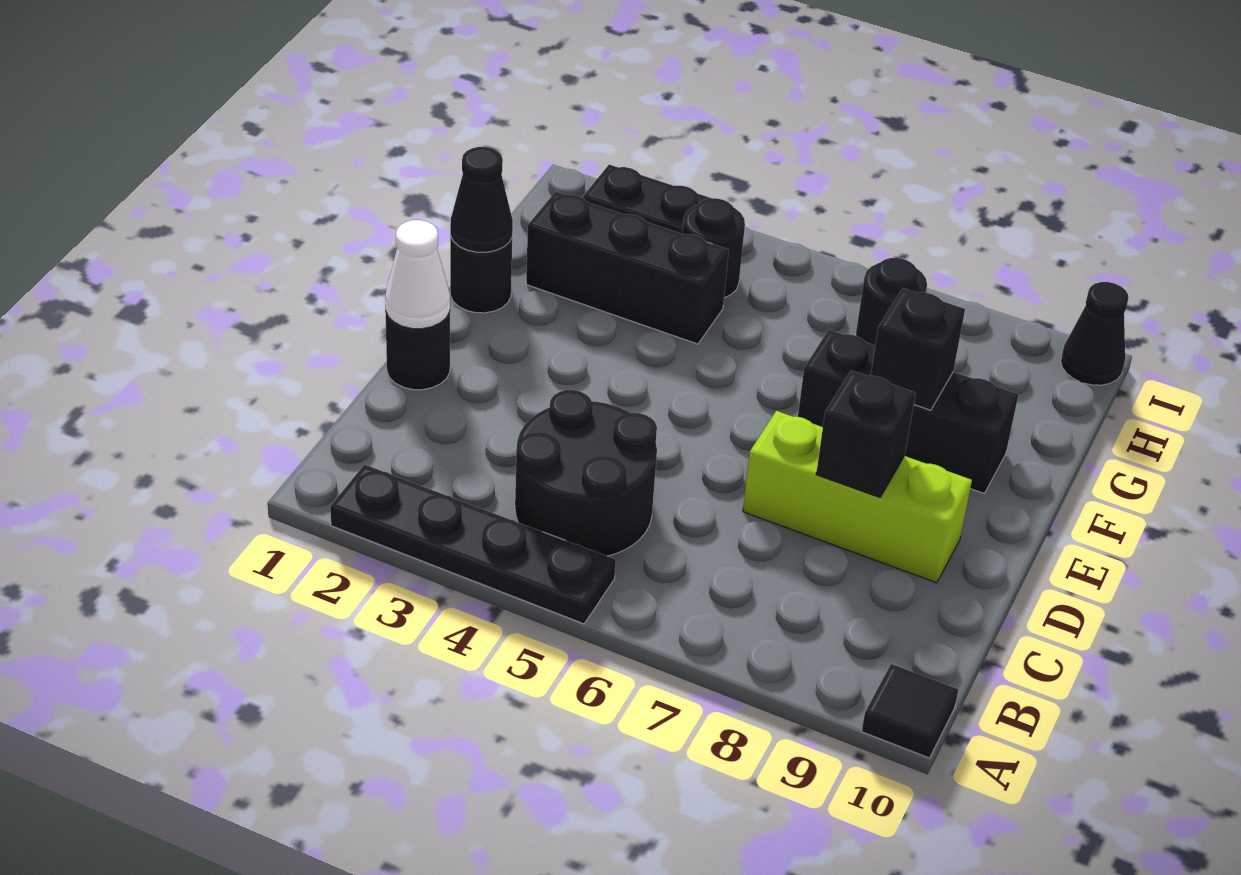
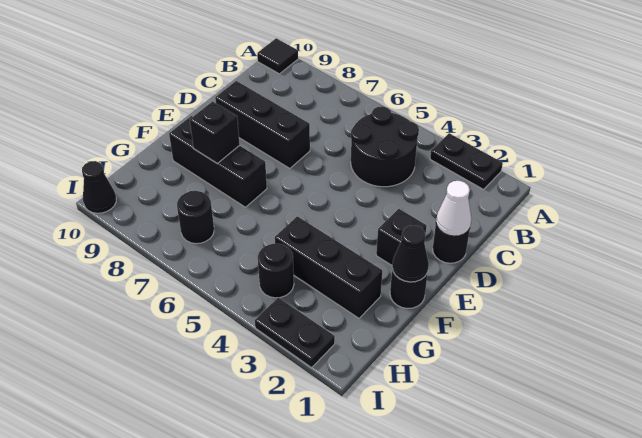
black 1x4 plate [330,465,616,624] -> black 1x2 plate [430,133,503,189]
lime 1x3 brick [743,411,972,583] -> black 1x3 brick [215,81,310,168]
black 1x1 brick [816,370,916,497] -> black 1x1 brick moved to [376,209,427,265]

